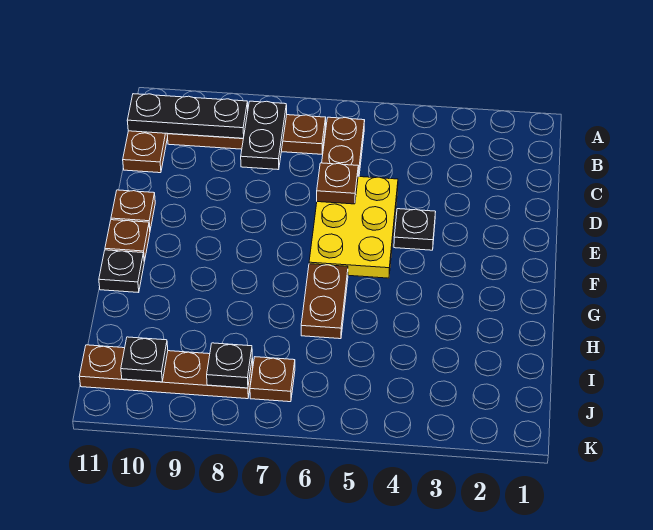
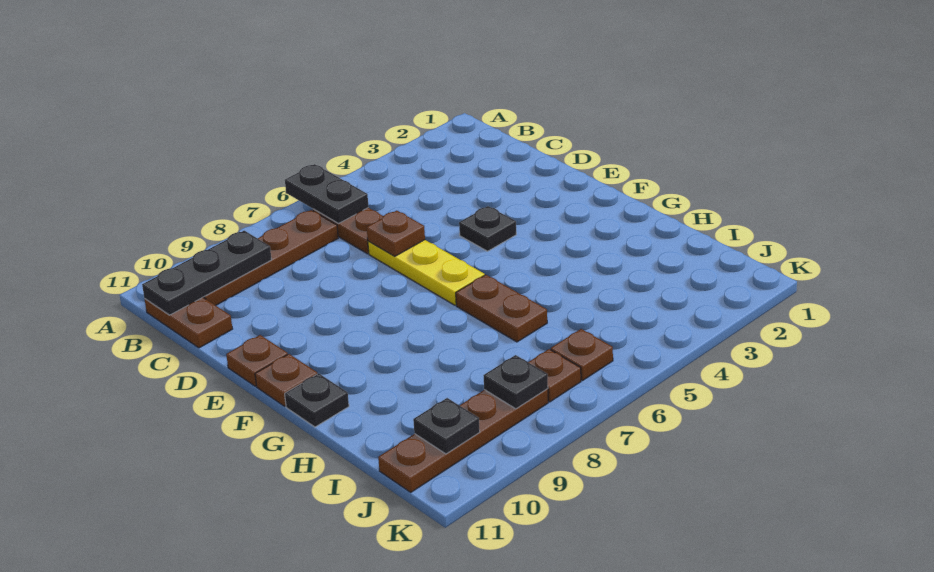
black 1x2 plate [241,101,287,170] -> black 1x2 plate moved to [285,164,369,223]
yellow 2x3 plate [309,177,398,278] -> yellow 1x3 plate [368,240,485,305]
none -> brown 1x1 plate [551,329,613,381]

